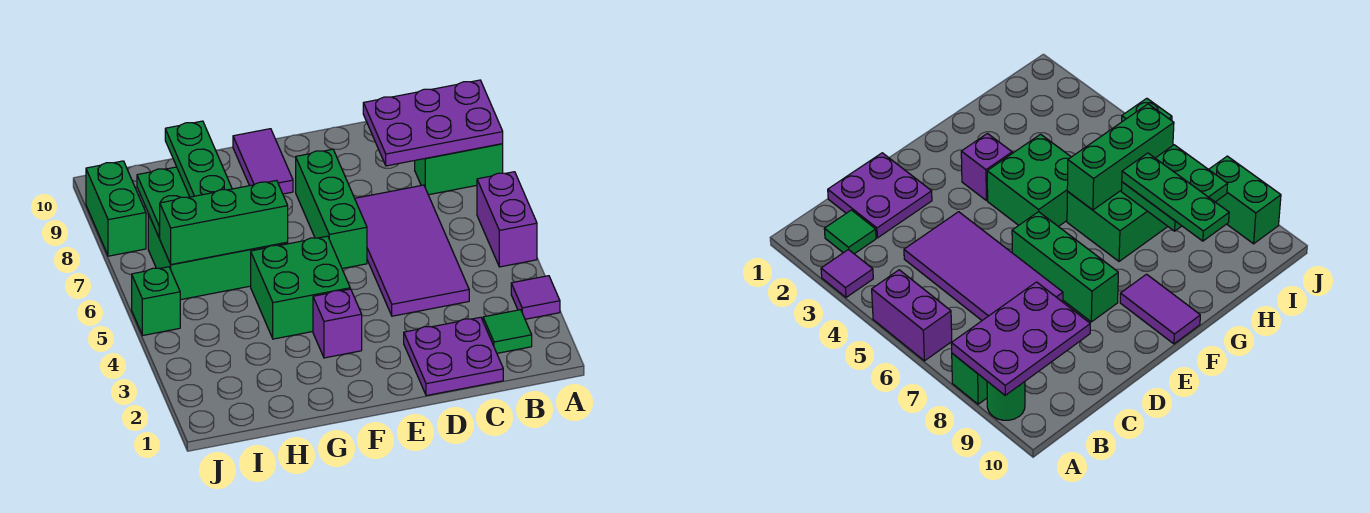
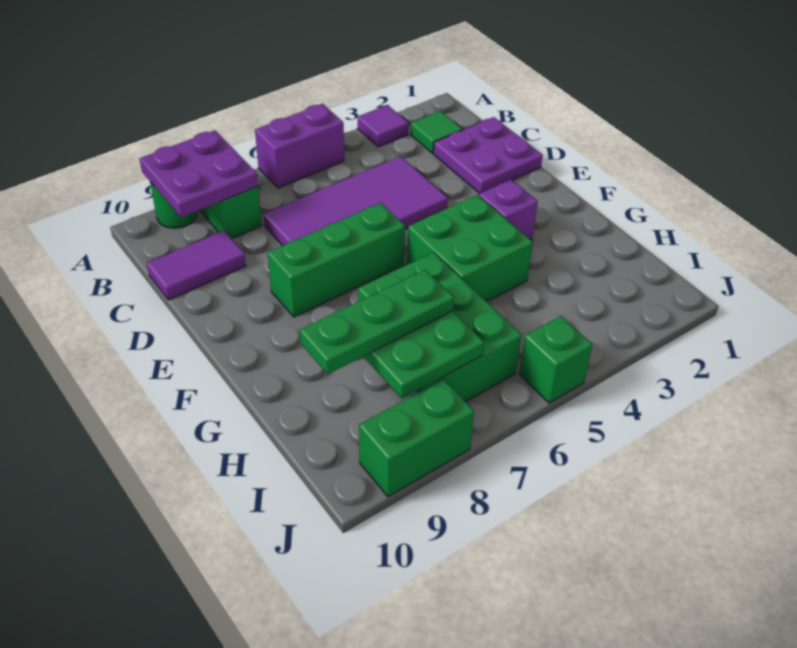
purple 2x3 plate [363,80,503,166] -> purple 2x2 plate [140,130,258,217]
purple 1x2 tile [233,129,293,194] -> purple 1x2 tile moved to [147,231,246,300]
green 1x3 brick [159,181,288,264] -> none

